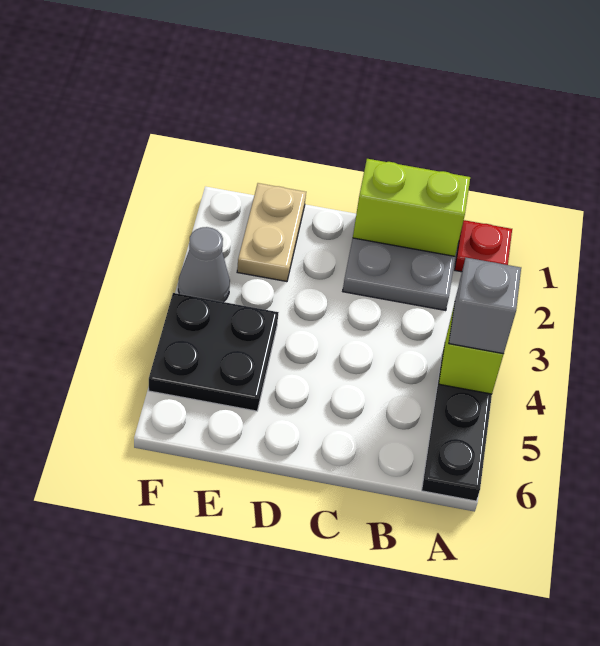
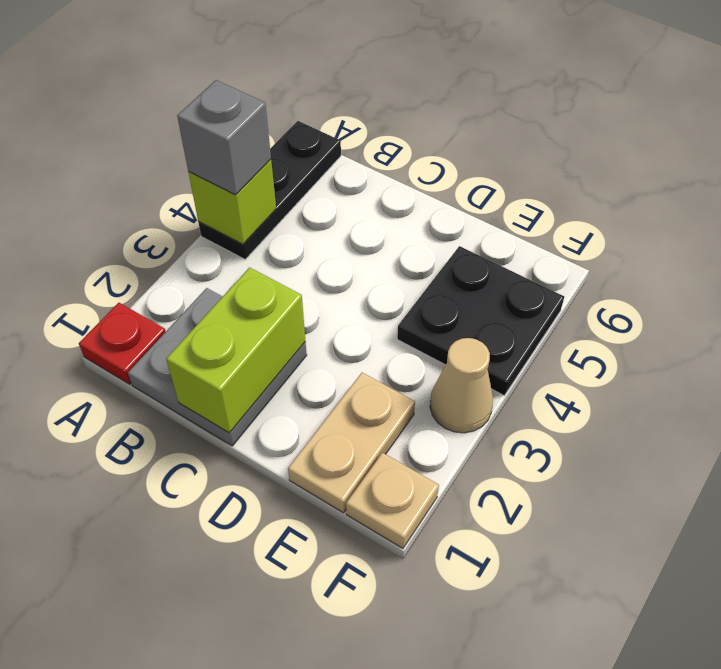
lime 1x2 brick [353,159,470,256] -> lime 1x2 brick turned to [166,268,305,433]
none -> tan 1x1 plate [346,453,439,548]
grey 1x1 cone [178,227,230,302] -> tan 1x1 cone [430,338,493,433]

